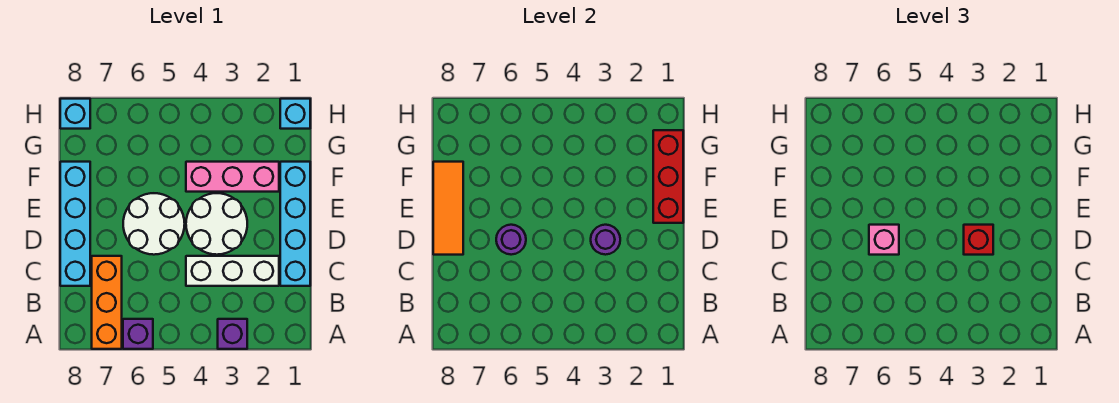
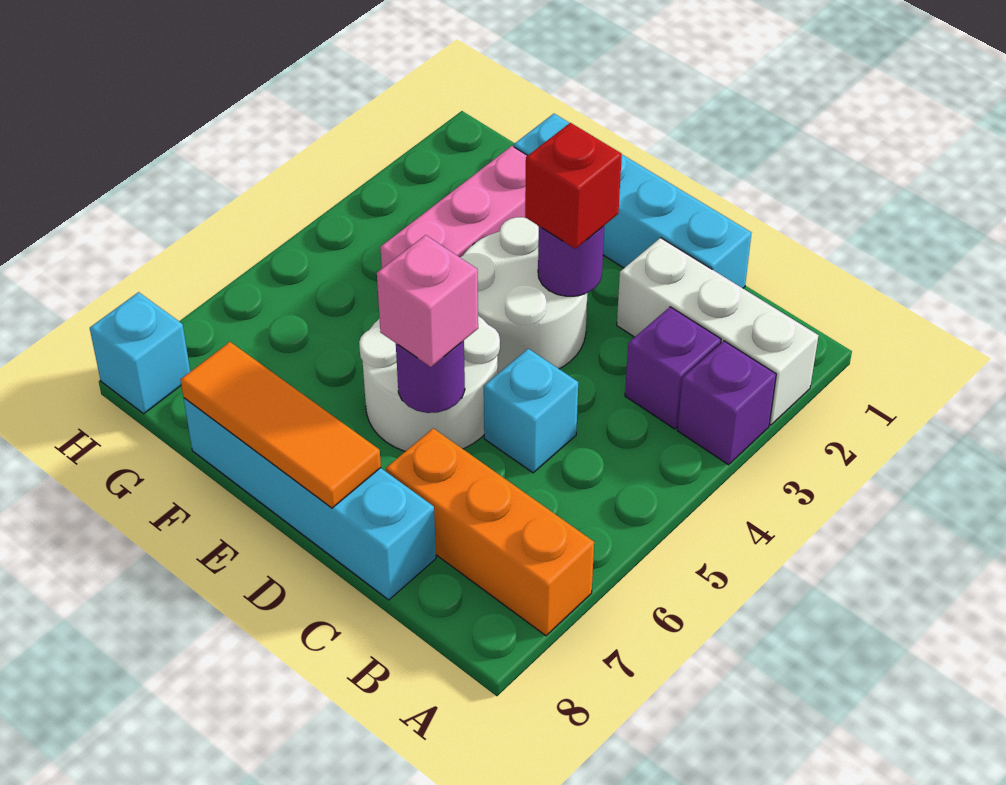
purple 1x1 brick [123,319,153,349] -> purple 1x1 brick moved to [625,307,721,429]
white 1x3 brick [186,256,279,286] -> white 1x3 brick turned to [617,238,818,425]
red 1x3 brick [653,130,683,223] -> none
cyan 1x1 brick [280,99,310,129] -> cyan 1x1 brick moved to [484,349,578,473]

